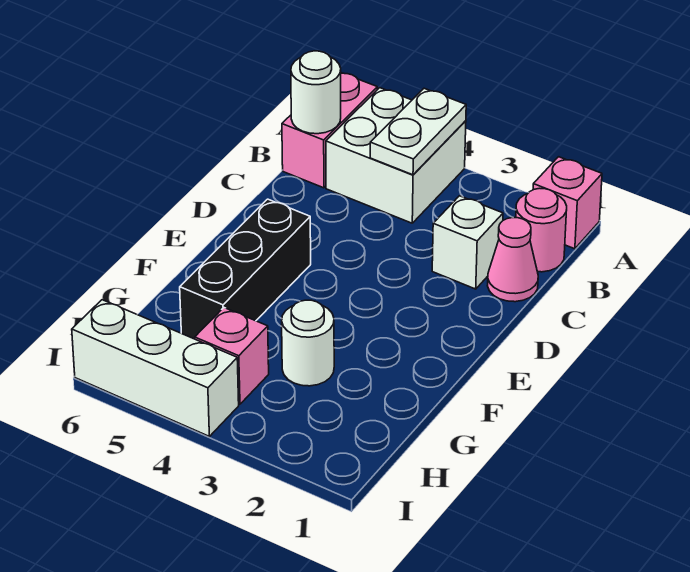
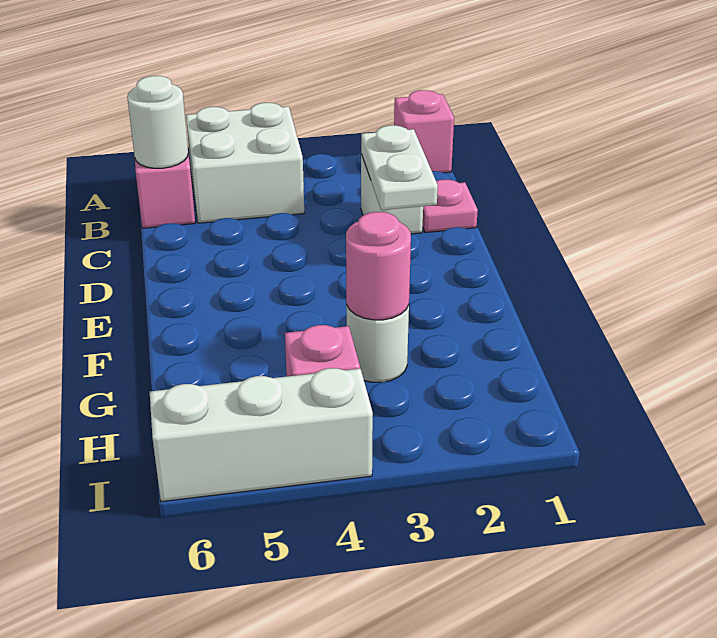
white 1x2 plate [370,88,466,175] -> white 1x2 plate moved to [361,125,438,210]
pink 1x1 round brick [516,188,567,272] -> pink 1x1 round brick moved to [346,212,411,320]
pink 1x1 cone [487,218,538,302] -> pink 1x1 plate [423,180,478,233]
black 1x3 brick [180,199,311,339] -> none

